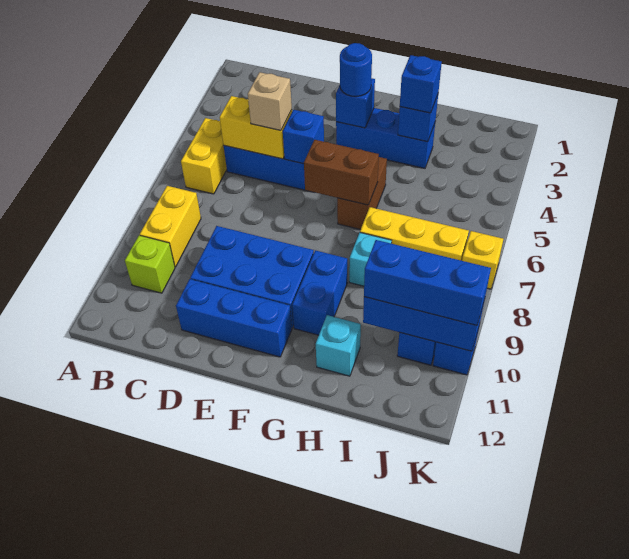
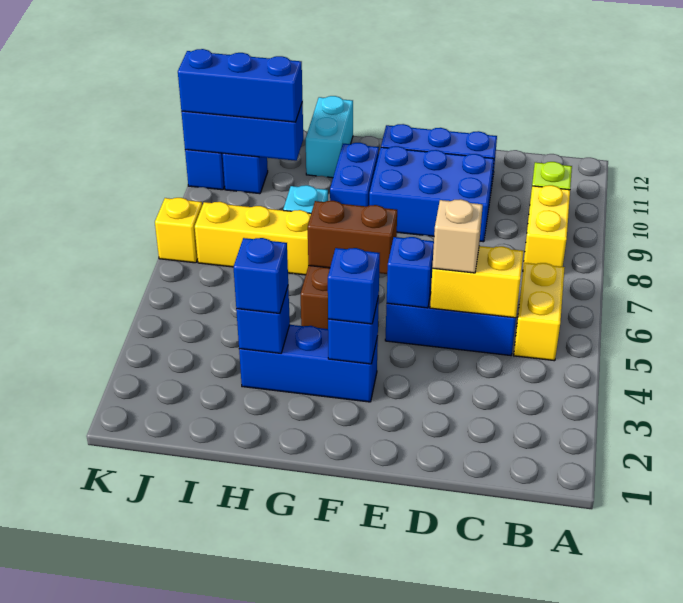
blue 1x1 round brick [340,43,372,97] -> blue 1x1 brick [328,248,380,324]
cyan 1x1 brick [316,315,361,376] -> cyan 1x2 brick [306,96,353,178]

